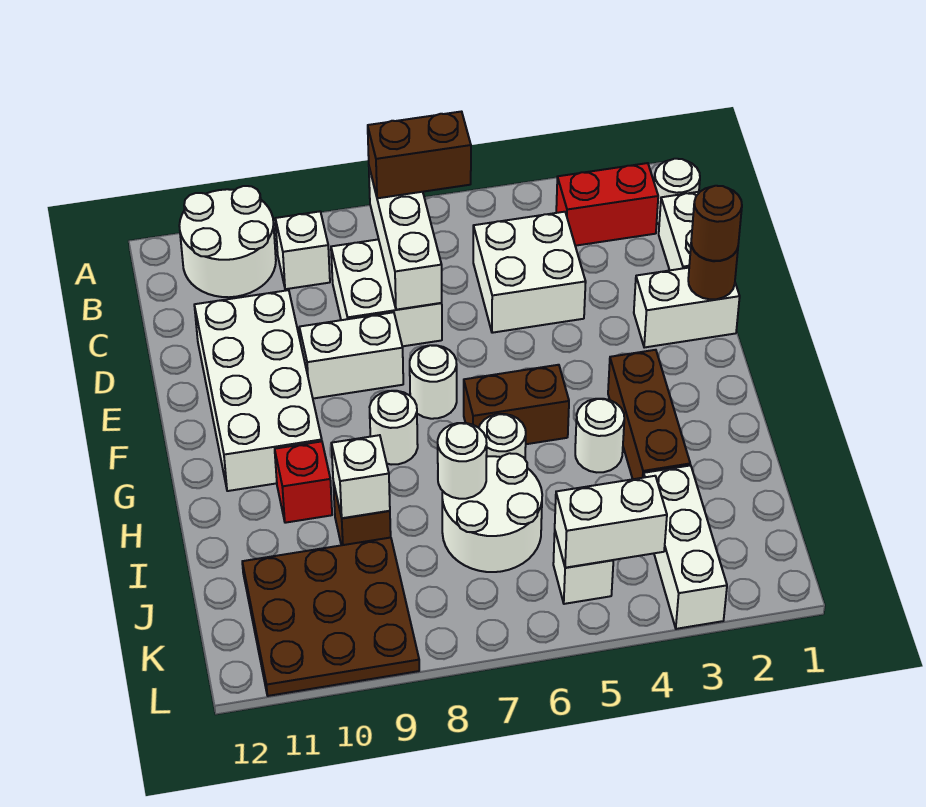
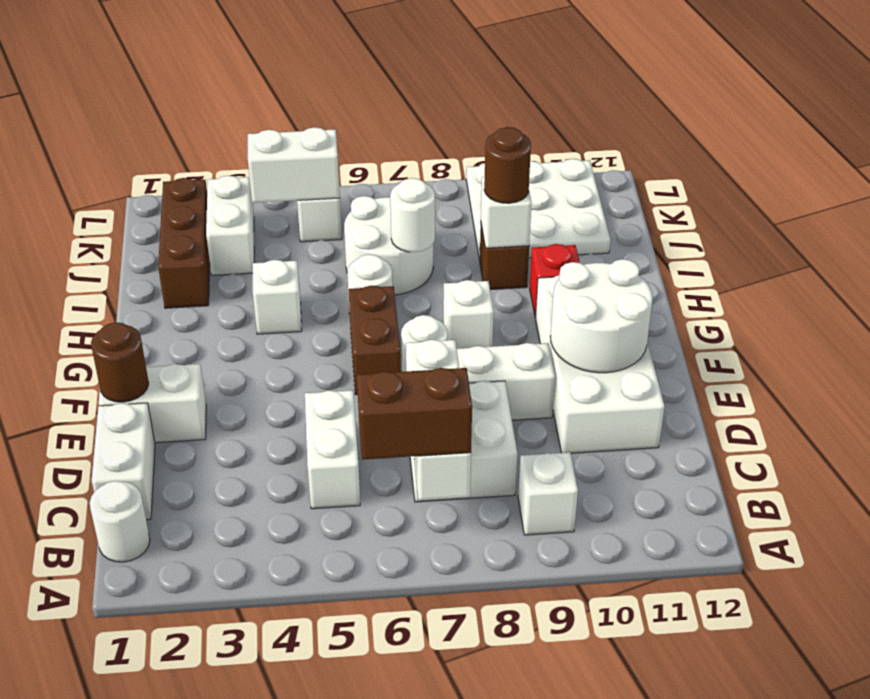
white 2x2 round brick [179,186,276,297] -> white 2x2 round brick moved to [550,259,653,373]
red 1x2 brick [556,163,658,246] -> none
white 2x2 brick [473,212,586,333] -> white 1x2 brick [305,390,360,509]
brown 1x1 round brick [691,186,742,261] -> brown 1x1 round brick moved to [484,127,531,203]
brown 1x3 brick [608,350,690,479] -> brown 1x3 brick moved to [158,178,210,308]
brown 1x2 brick [464,365,569,444] -> brown 1x2 brick turned to [349,286,401,395]
white 1x1 round brick [370,391,418,465] -> white 1x1 brick [443,280,494,349]
white 1x1 round brick [575,399,624,472] -> white 1x1 brick [253,260,302,334]
white 1x3 brick [643,465,727,629] -> white 1x2 brick [206,176,254,275]
brown 3x3 plate [242,538,419,696] -> white 3x3 plate [466,159,611,260]

